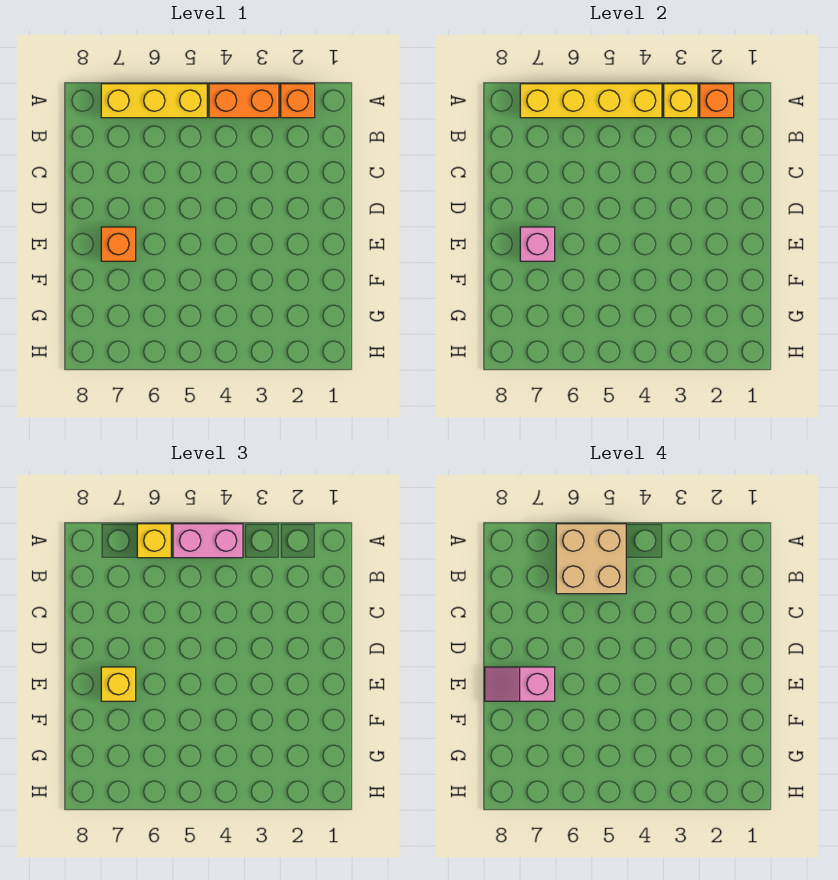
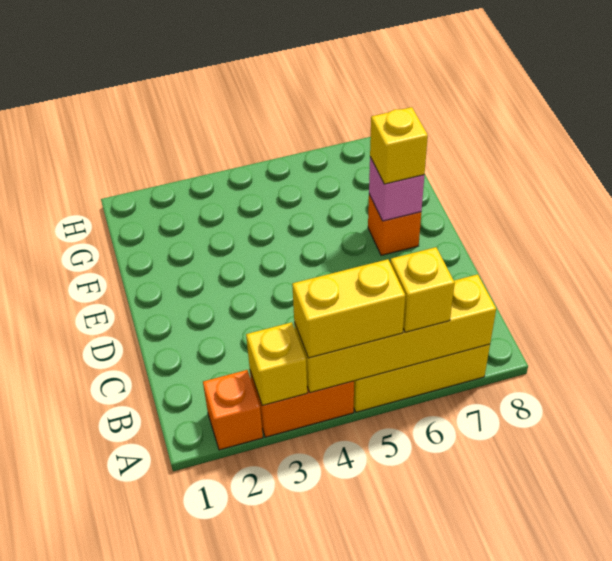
orange 1x1 brick [700,84,734,118] -> none
pink 1x2 brick [173,524,243,558] -> yellow 1x2 brick [292,259,405,358]
tan 2x2 brick [556,524,626,594] -> none
pink 1x2 slope [485,667,555,701] -> none

